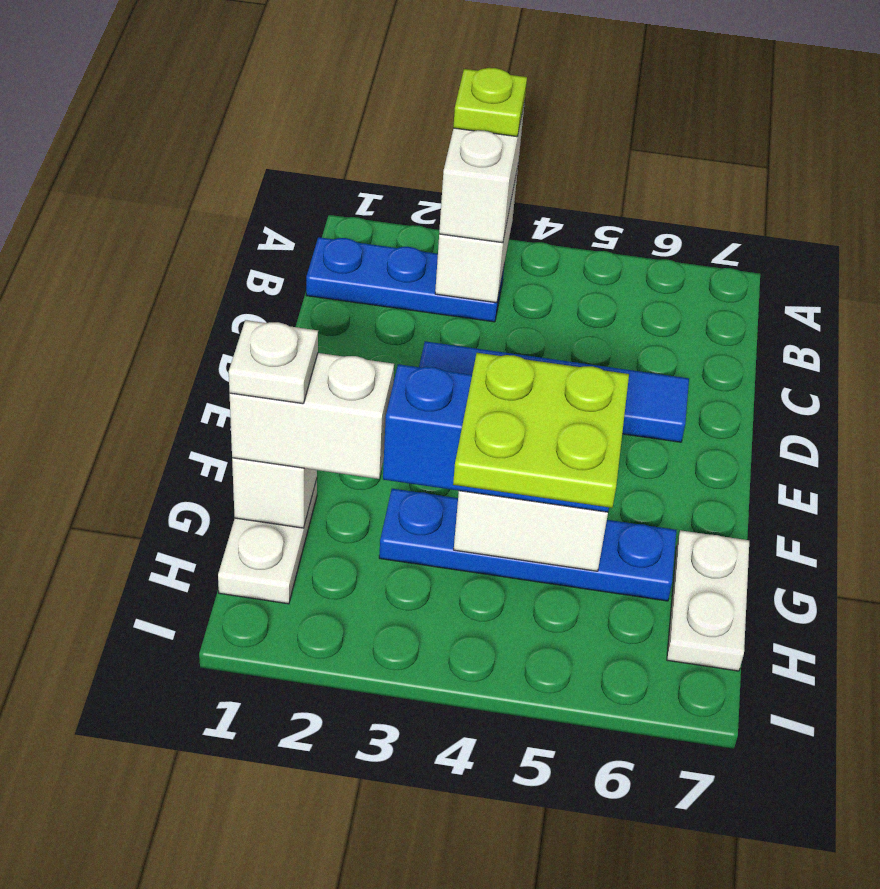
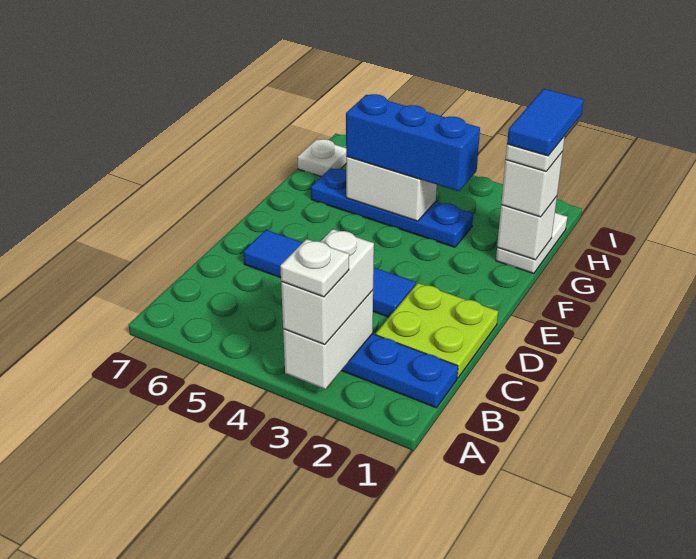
lime 1x1 plate [453,68,527,137] -> white 1x1 plate [280,239,349,297]
white 1x2 brick [230,353,394,479] -> white 1x1 brick [501,152,563,217]
none -> blue 1x2 tile [507,89,584,156]
lime 2x2 plate [453,353,629,508] -> lime 2x2 plate moved to [376,283,498,378]
white 1x2 plate [667,530,749,671] -> white 1x1 plate [298,139,346,177]

